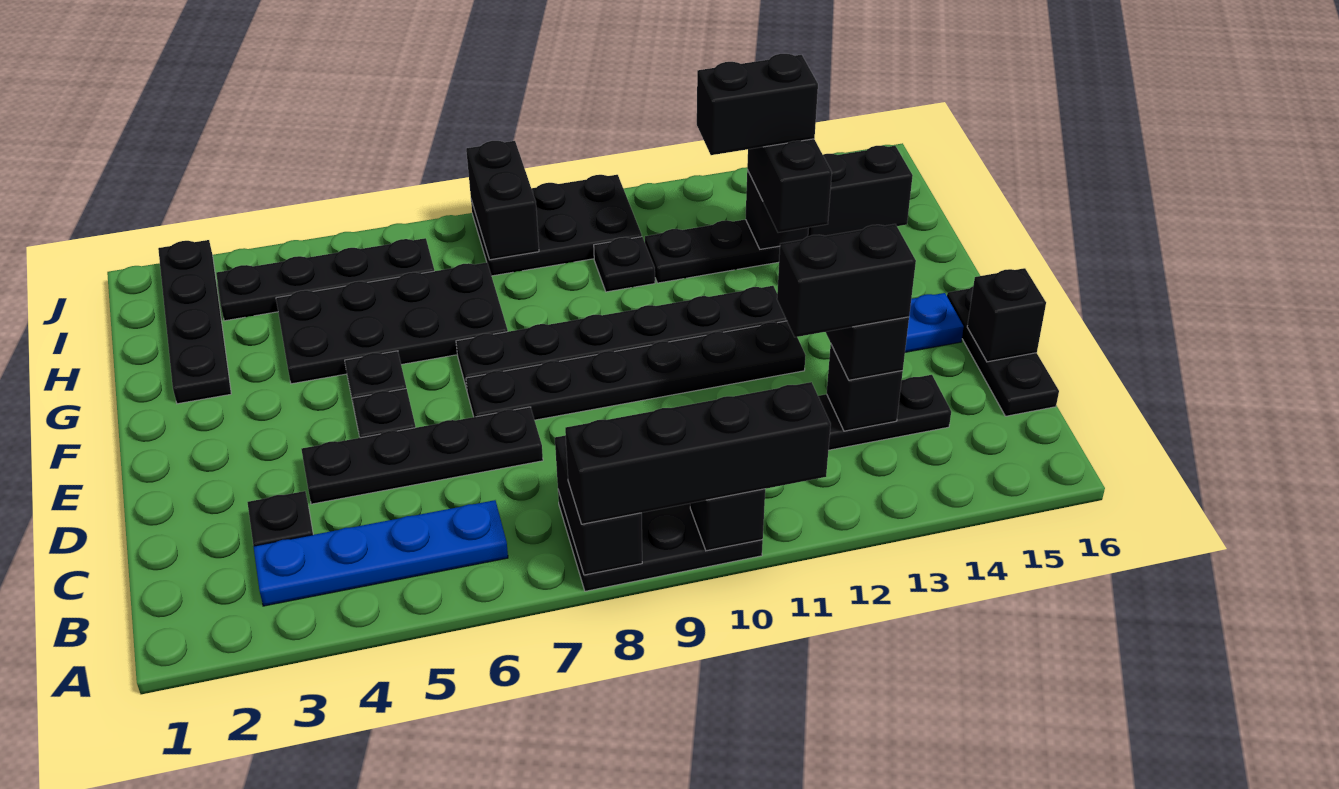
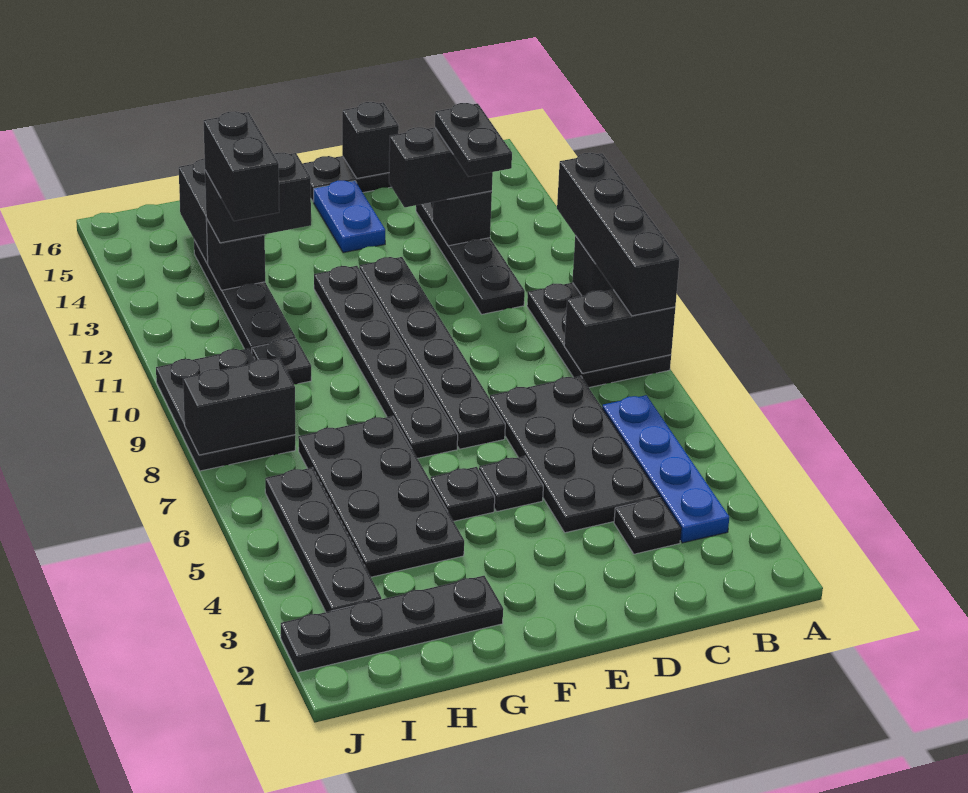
black 1x2 brick [777,224,916,337] -> black 1x2 plate [435,103,512,177]
black 1x4 plate [301,407,543,504] -> black 2x4 plate [490,376,660,533]

